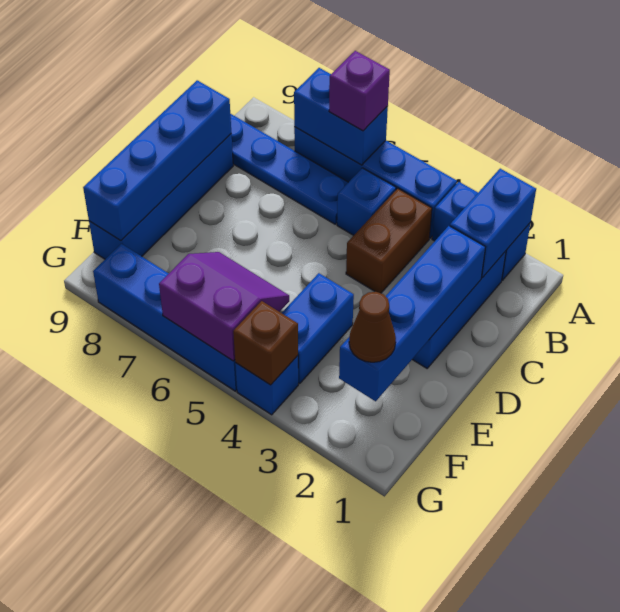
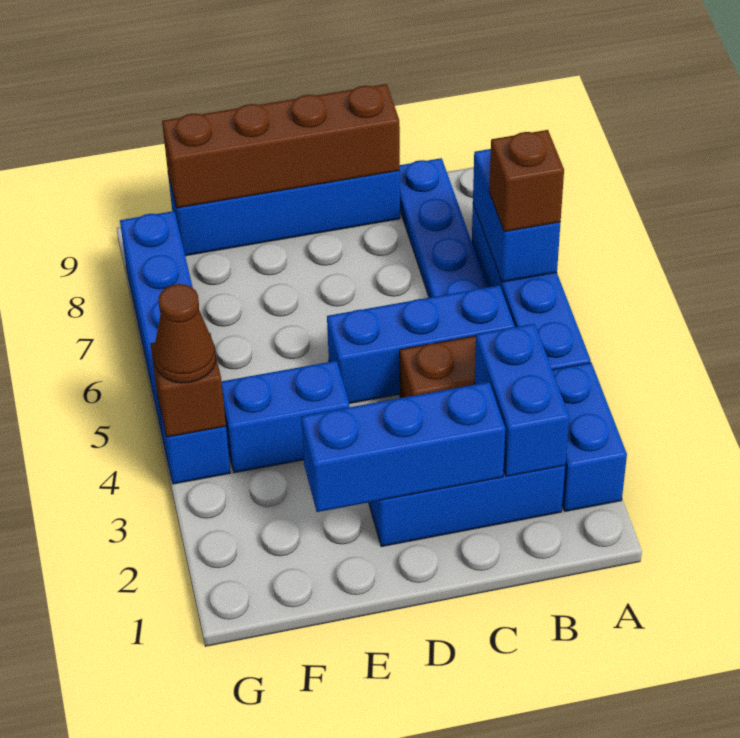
blue 1x2 brick [450,169,536,278] -> blue 1x2 brick turned to [475,324,569,476]
purple 1x1 brick [329,51,390,131] -> brown 1x1 brick [489,130,564,232]
blue 1x1 brick [337,168,396,235] -> blue 1x3 brick [327,285,515,403]
blue 1x4 brick [339,226,485,401] -> blue 1x3 brick [301,382,505,512]
blue 1x4 brick [83,80,231,241] -> brown 1x4 brick [162,84,400,208]
brown 1x1 cone [349,292,396,362] -> brown 1x1 cone moved to [154,284,216,383]
purple 2x2 slope [159,252,289,361] -> none

